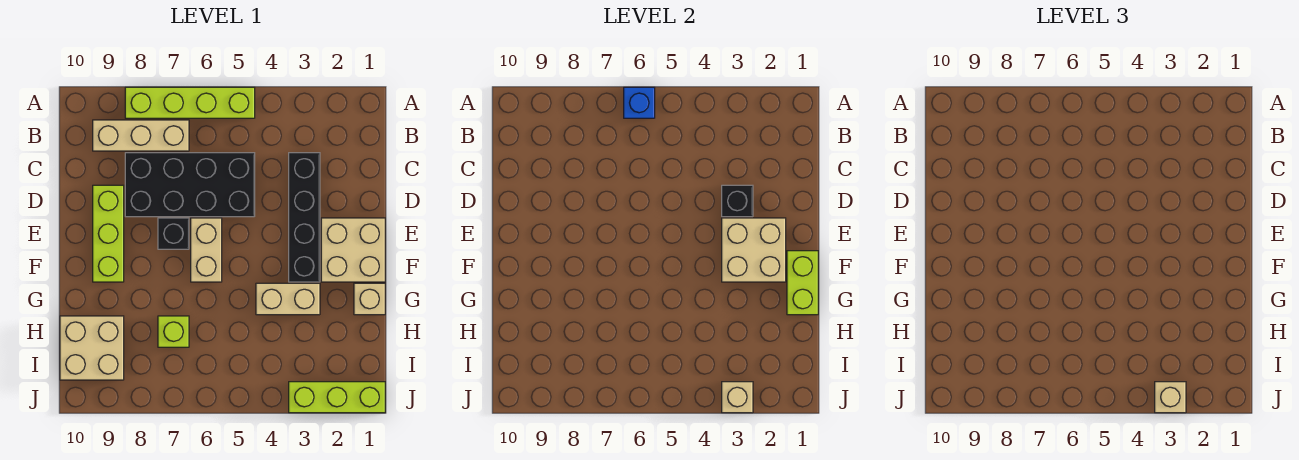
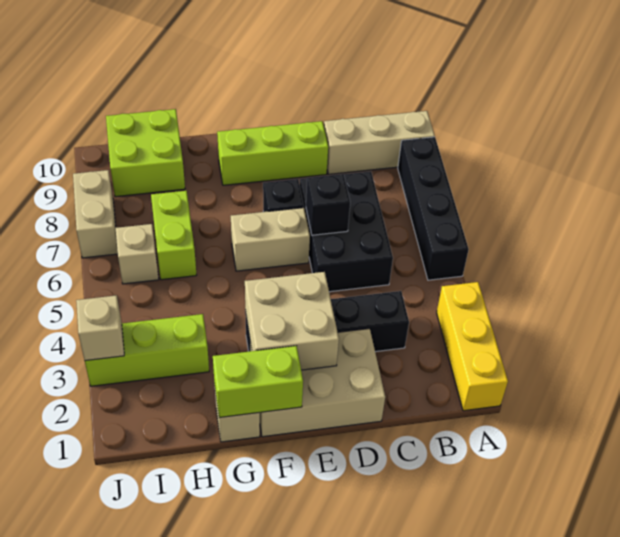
none -> yellow 1x3 brick [437,282,508,411]
lime 1x4 brick [125,87,255,118] -> black 1x4 brick [398,137,469,280]
blue 1x1 brick [624,87,655,118] -> none
tan 1x3 brick [93,120,189,151] -> tan 1x3 brick turned to [324,111,435,174]
black 2x4 brick [125,153,255,217] -> black 2x3 brick [300,171,393,292]
black 1x1 brick [722,185,753,217] -> black 1x1 brick moved to [306,174,350,235]
tan 2x2 brick [321,218,385,282] -> tan 2x3 brick [251,329,385,437]
tan 1x2 brick [256,283,320,315] -> tan 1x2 brick moved to [73,170,118,258]
lime 1x1 brick [158,316,189,347] -> lime 1x2 brick [151,191,197,280]
tan 2x2 brick [60,316,124,380] -> lime 2x2 brick [106,109,185,197]
lime 1x3 brick [289,382,385,413] -> lime 1x3 brick turned to [85,314,209,386]
tan 1x1 brick [1155,382,1186,413] -> tan 1x1 brick moved to [116,224,159,284]

